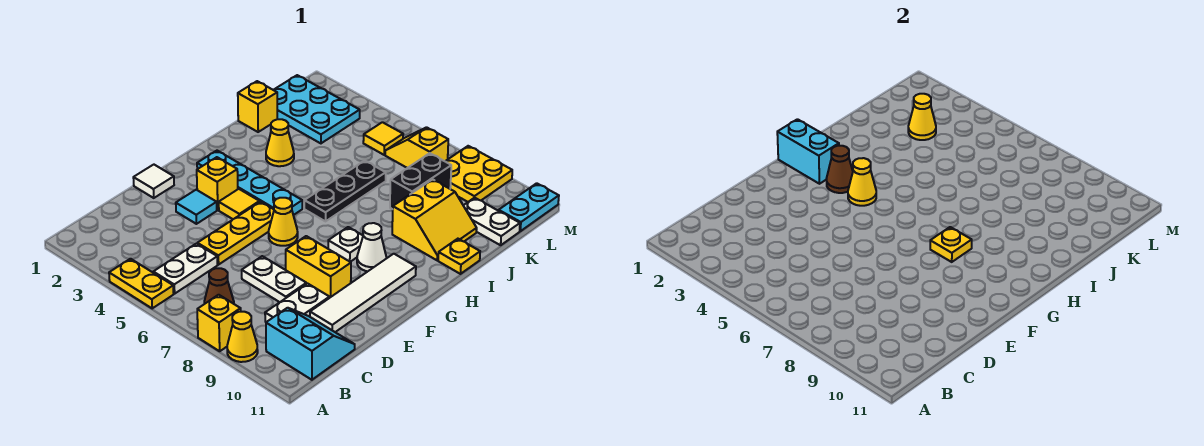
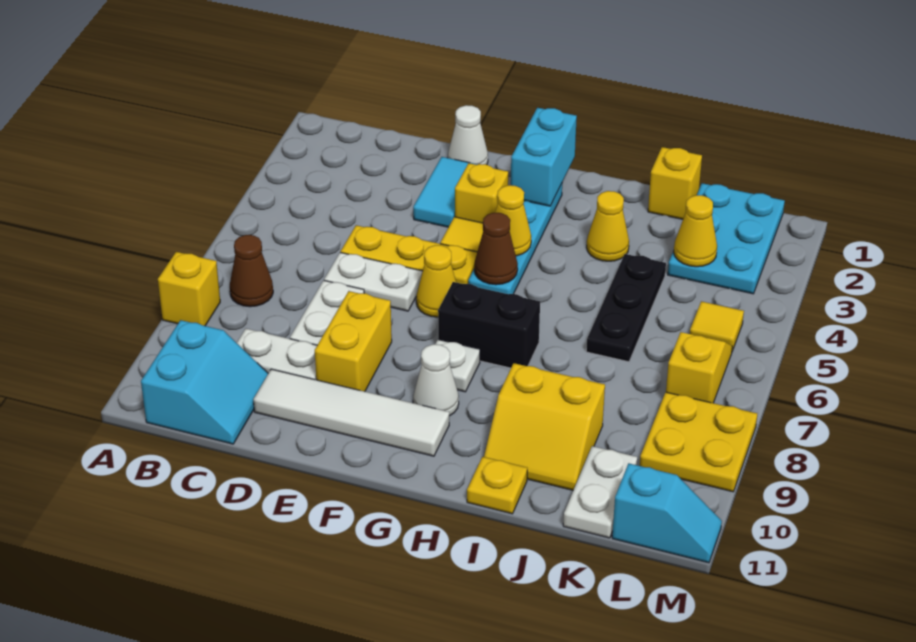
yellow 1x2 plate [109,259,174,308] -> none
yellow 1x1 cone [227,312,258,362] -> none
white 1x2 plate [153,244,218,294] -> white 1x2 plate moved to [324,252,423,311]
white 1x1 tile [133,165,174,198] -> white 1x1 cone [448,105,488,165]
cyan 1x1 tile [176,190,217,224] -> cyan 1x2 tile [413,157,478,227]
brown 1x1 cone [827,146,853,193] -> brown 1x1 cone moved to [474,213,518,285]
yellow 1x1 plate [930,227,972,262] -> none
black 1x3 plate [304,161,386,221] -> black 1x3 plate turned to [586,254,666,362]
black 1x2 brick [390,153,451,209] -> black 1x2 brick moved to [438,282,540,368]
cyan 1x2 plate [499,183,559,231] -> cyan 1x2 slope [612,463,722,563]

